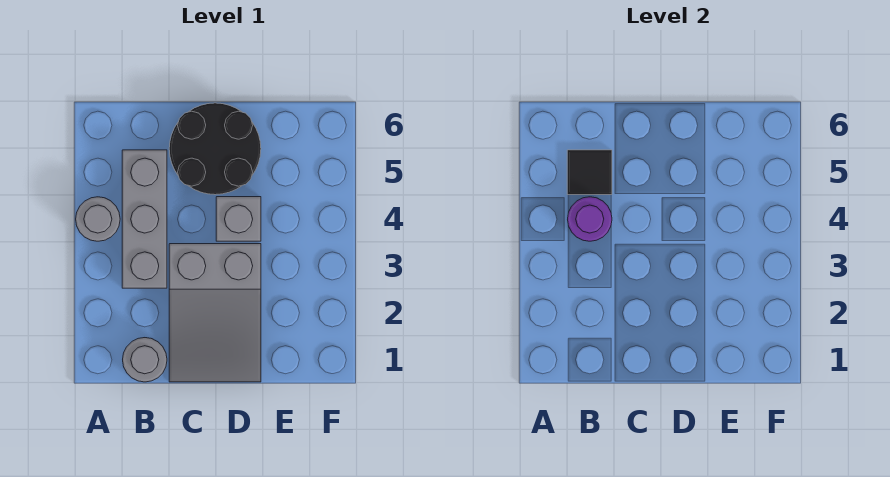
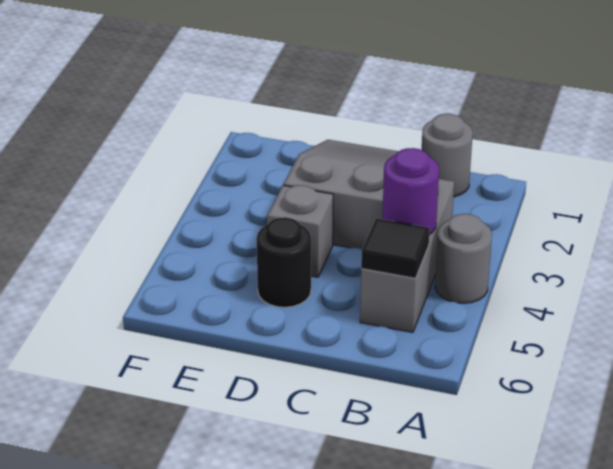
black 2x2 round brick [169,103,261,195] -> black 1x1 round brick [257,217,311,307]

